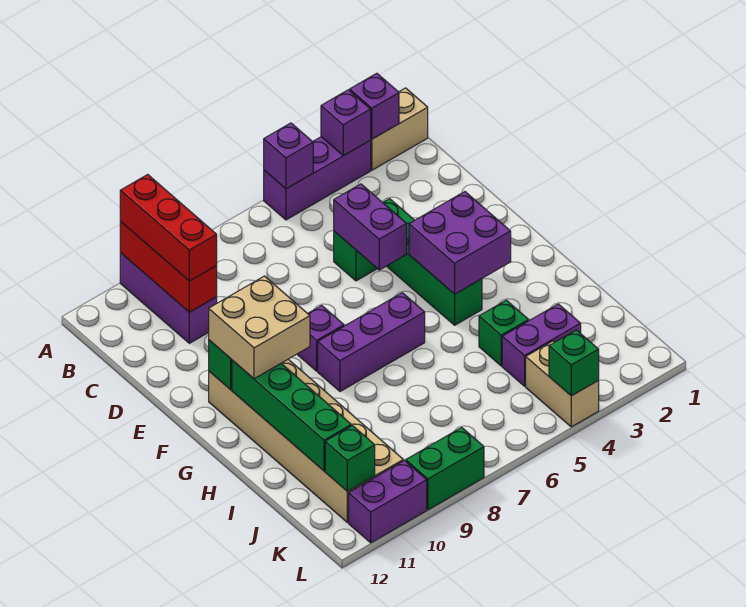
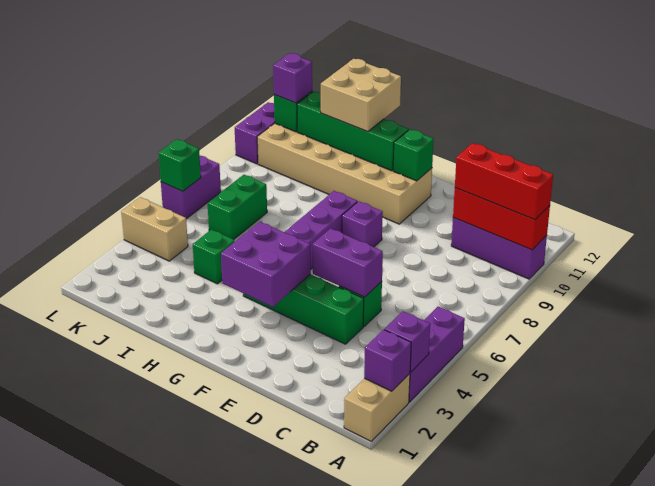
purple 1x1 brick [264,123,313,189] -> purple 1x1 brick moved to [273,53,312,103]
tan 2x2 brick [209,276,310,379] -> tan 2x2 brick moved to [321,59,401,132]
purple 1x2 brick [502,304,581,386] -> purple 1x2 brick moved to [161,156,221,219]
green 1x1 brick [549,330,599,396] -> green 1x1 brick moved to [159,139,201,191]
green 1x2 brick [406,427,484,510] -> green 1x2 brick moved to [208,175,267,239]

